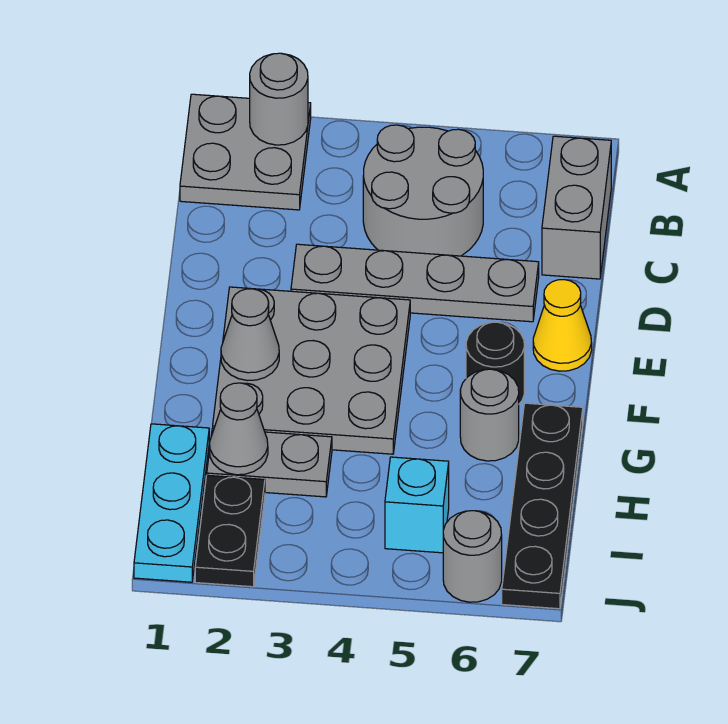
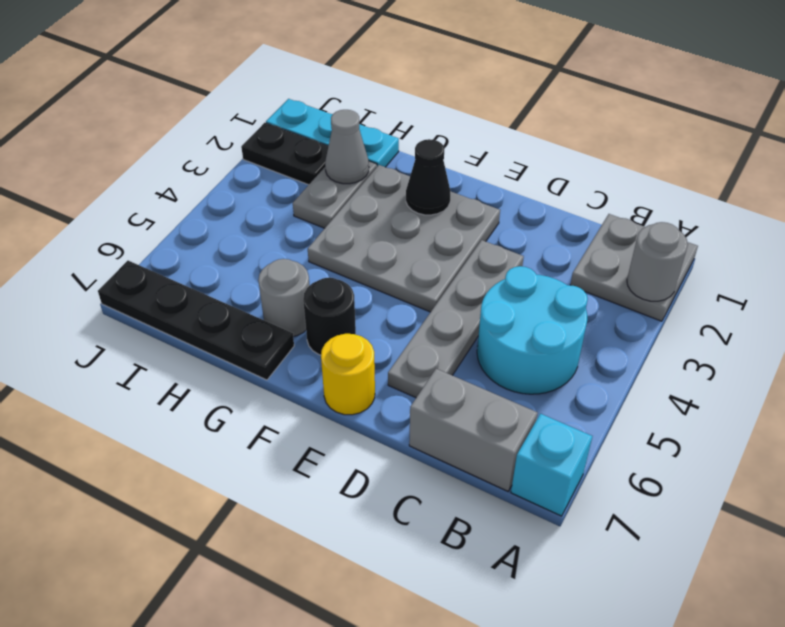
grey 2x2 round brick [363,125,483,256] -> cyan 2x2 round brick [477,266,588,394]
yellow 1x1 cone [533,280,592,371] -> yellow 1x1 round brick [321,334,375,415]
grey 1x1 cone [221,289,279,380] -> black 1x1 cone [406,139,450,215]
cyan 1x1 brick [385,457,449,553] -> cyan 1x1 brick moved to [511,414,592,516]
grey 1x1 round brick [443,511,502,602] -> none

